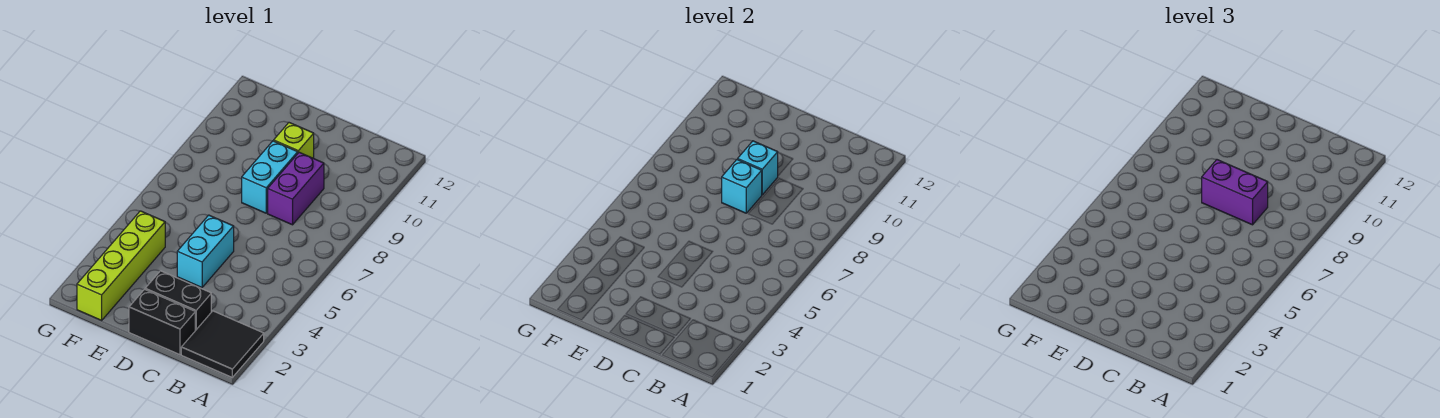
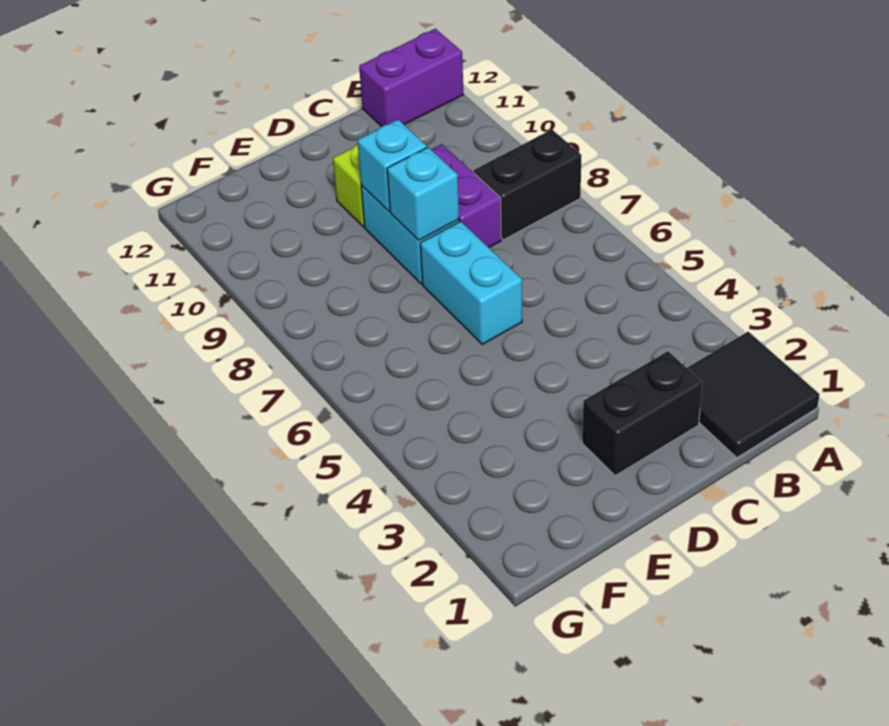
black 1x2 brick [129,289,195,355] -> black 1x2 brick moved to [474,130,582,240]
purple 1x2 brick [1202,160,1268,225] -> purple 1x2 brick moved to [359,29,463,127]
cyan 1x2 brick [177,215,234,287] -> cyan 1x2 brick moved to [420,221,522,344]
lime 1x4 brick [77,211,165,320] -> none

